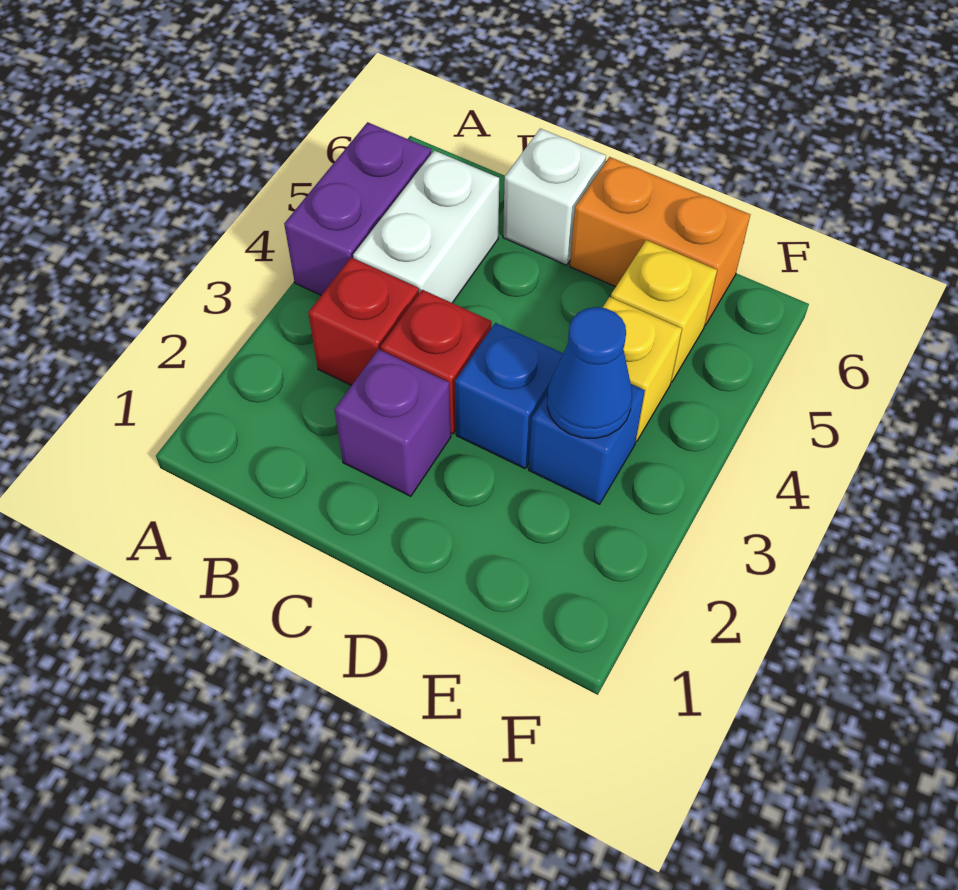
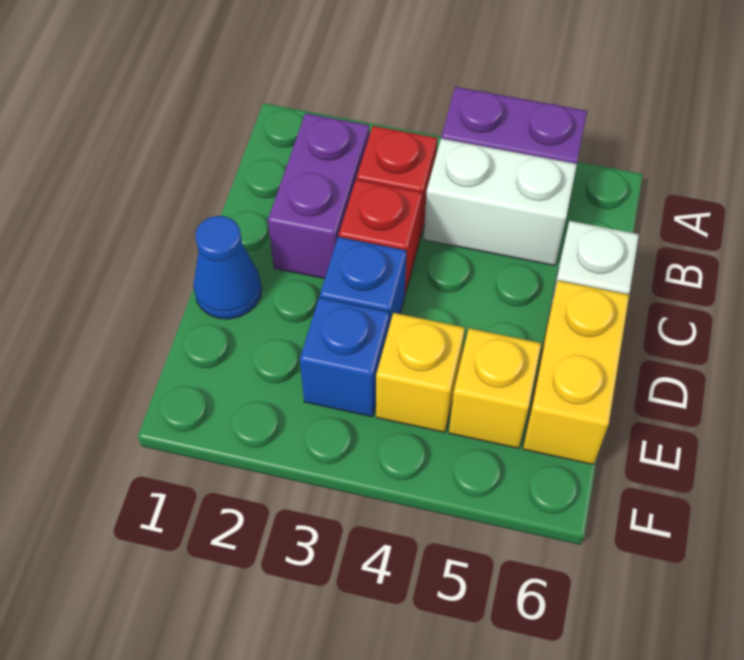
purple 1x1 brick [334,349,451,496] -> purple 1x2 brick [268,113,369,279]
orange 1x2 brick [570,157,750,325] -> yellow 1x2 brick [523,281,629,465]
blue 1x1 cone [547,307,632,439] -> blue 1x1 cone moved to [193,216,262,319]

